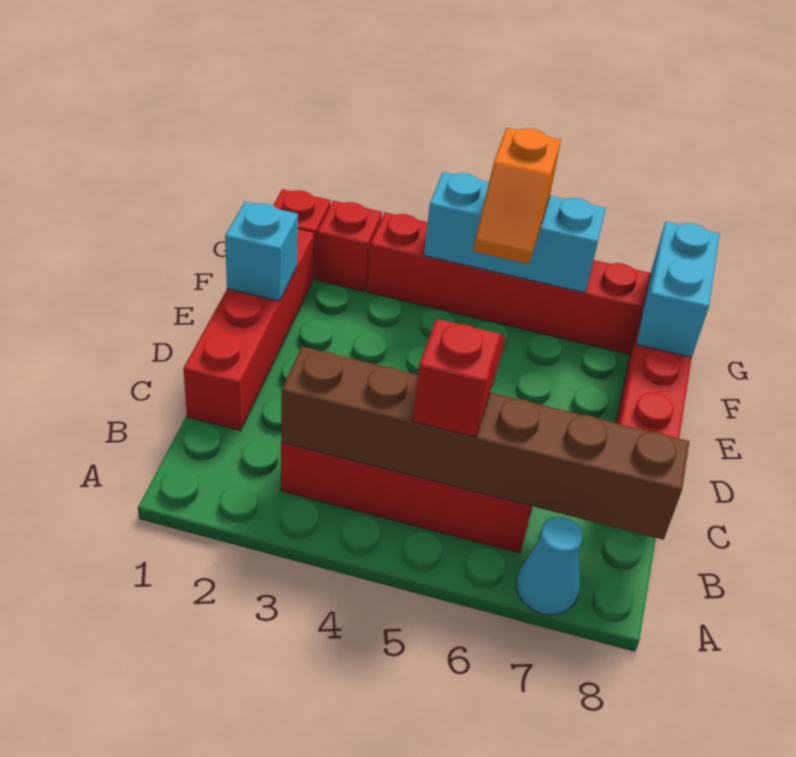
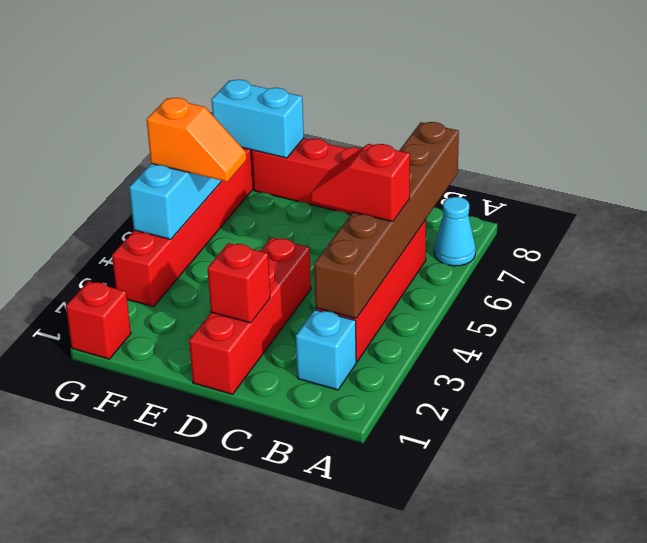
red 1x4 brick [183,229,314,431] -> red 1x4 brick turned to [189,238,311,394]
cyan 1x1 brick [225,202,298,301] -> cyan 1x1 brick moved to [296,310,356,390]
red 1x1 brick [316,201,382,291] -> red 1x1 brick moved to [208,243,270,323]

